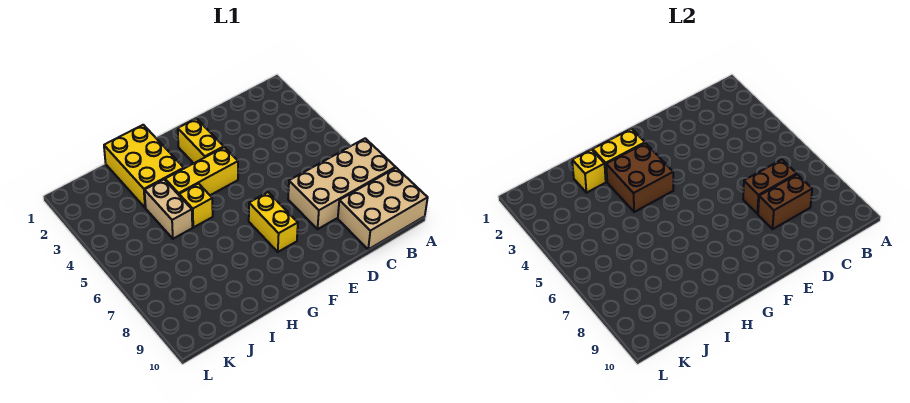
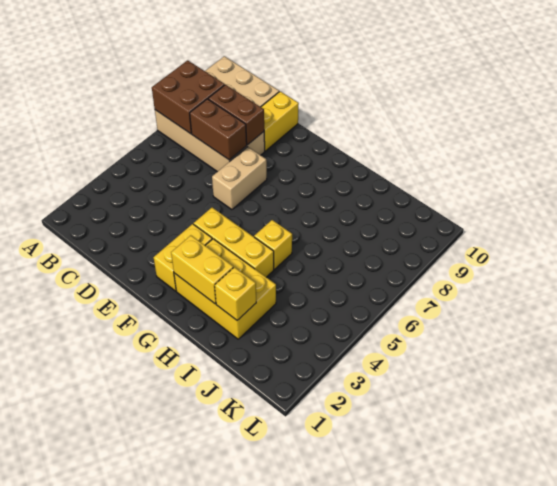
yellow 1x2 brick [249,192,298,252] -> yellow 1x2 brick moved to [261,91,299,151]
brown 2x2 brick [606,143,673,212] -> brown 2x2 brick moved to [152,60,225,134]
yellow 2x3 brick [104,125,184,208] -> yellow 2x3 brick turned to [174,239,276,339]
tan 1x2 brick [145,180,192,239] -> tan 1x2 brick moved to [212,147,267,210]

